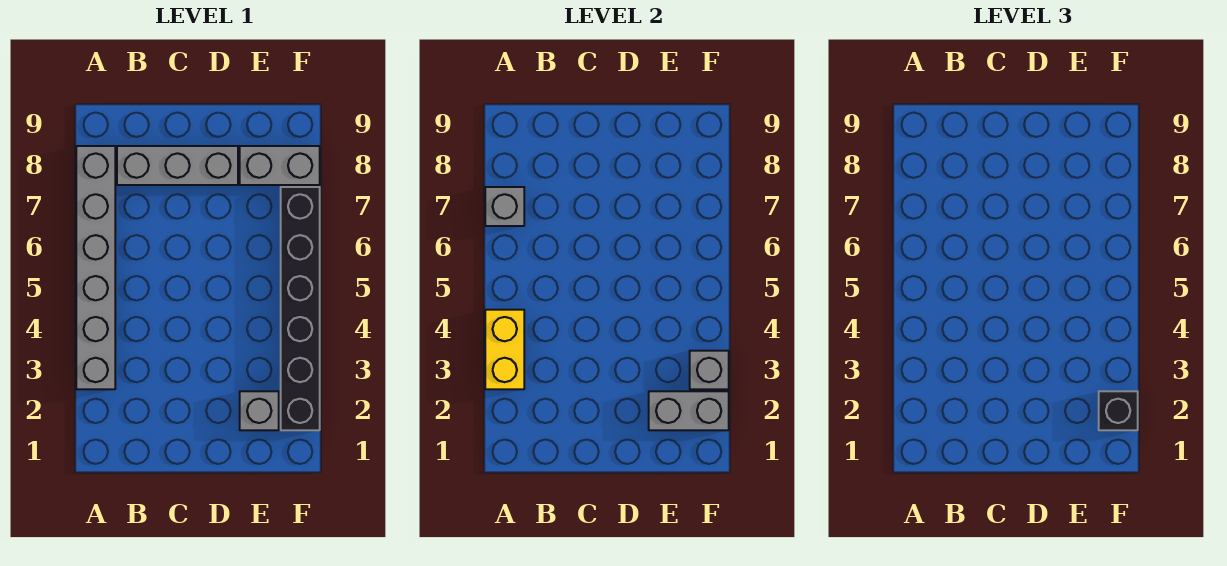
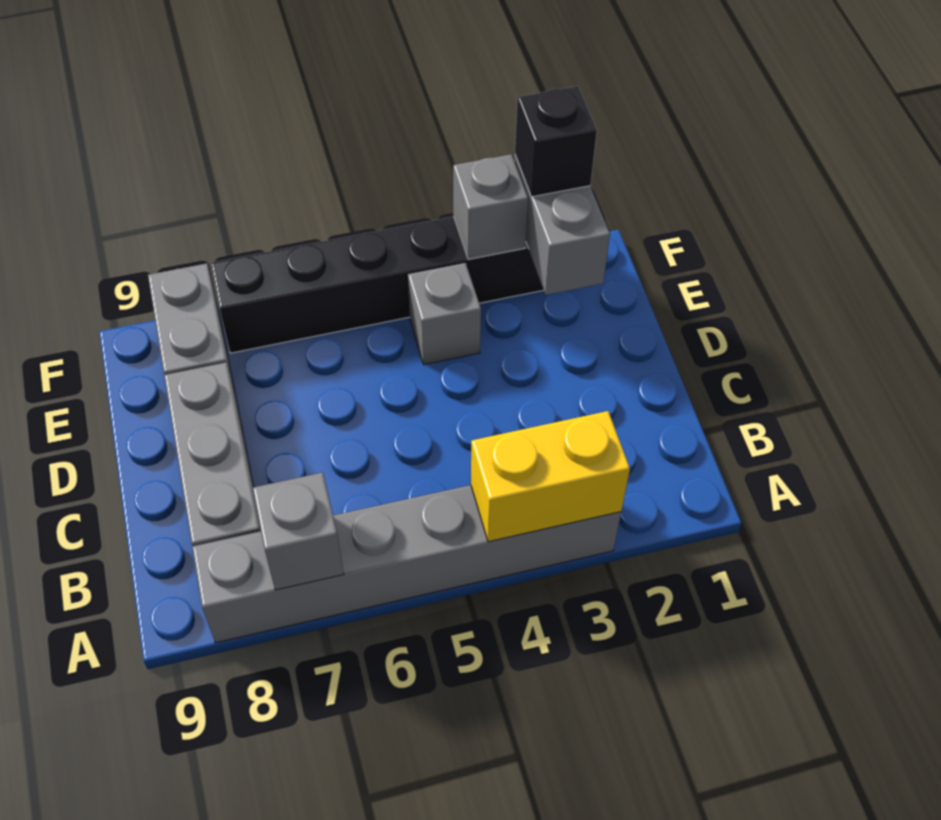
grey 1x1 brick [240,391,279,430] -> grey 1x1 brick moved to [408,263,481,365]

